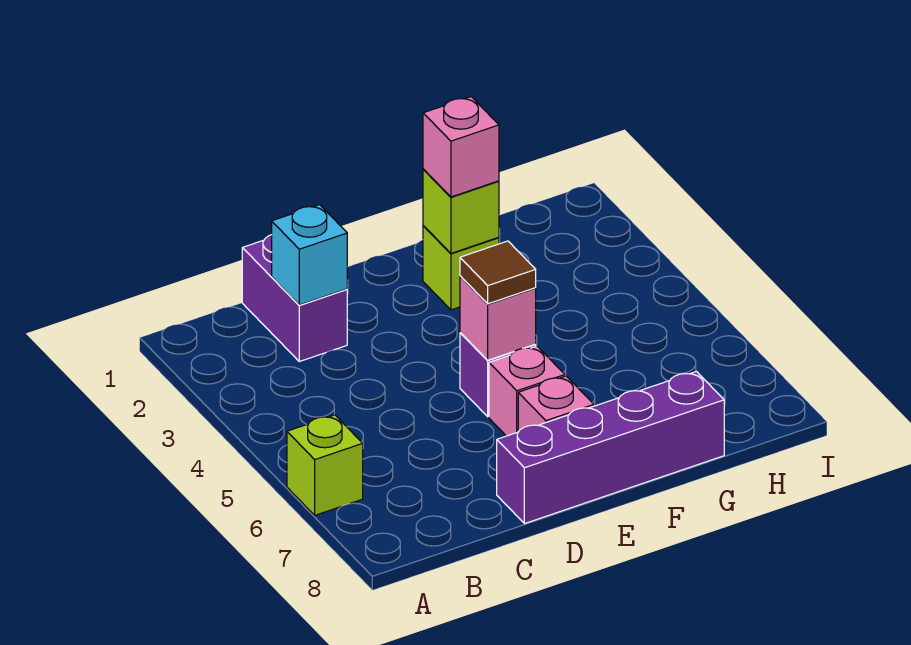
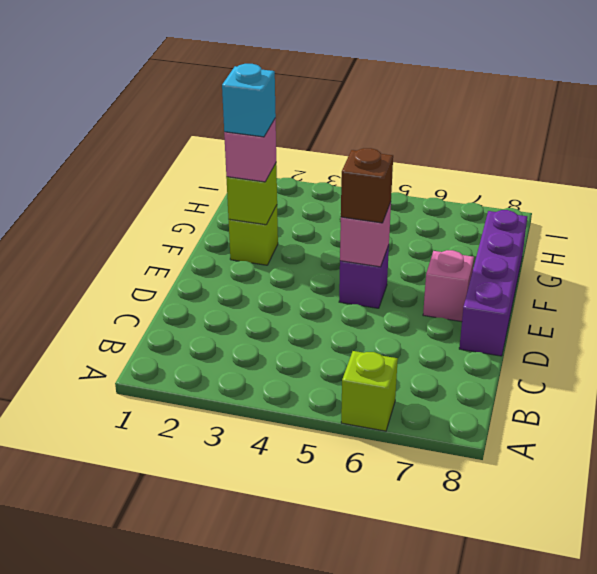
purple 1x2 brick [242,235,347,361] -> none
cyan 1x1 brick [272,205,347,305] -> cyan 1x1 brick moved to [222,64,276,137]
brown 1x1 tile [460,241,536,304] -> brown 1x1 brick [341,148,393,223]
pink 1x1 brick [489,346,565,436] -> none

